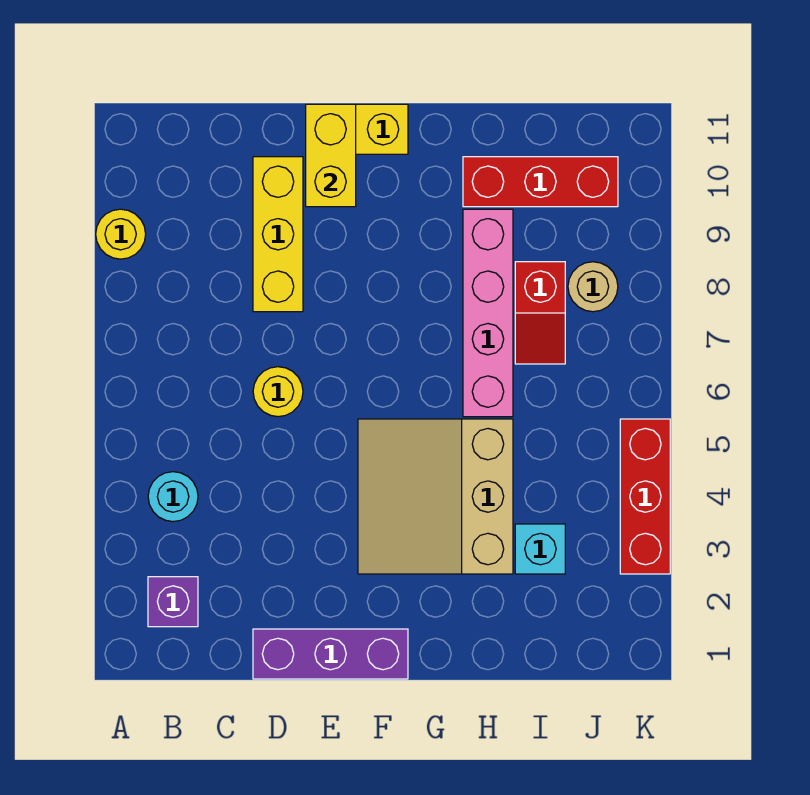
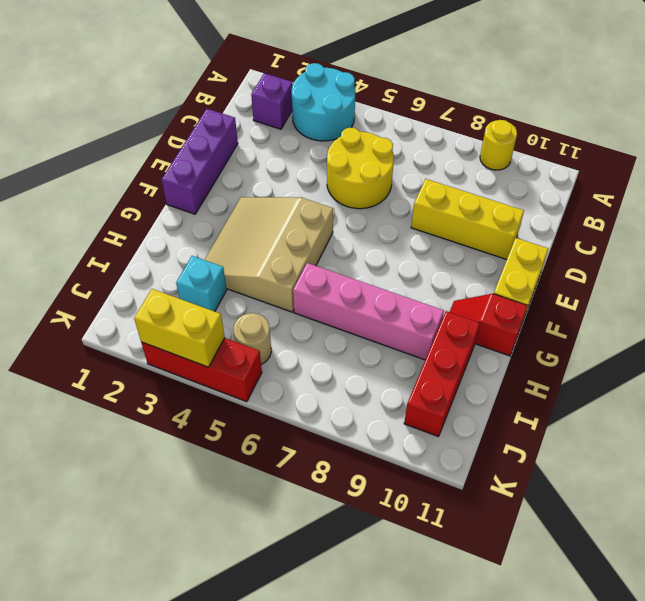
cyan 1x1 round brick [148,472,198,522] -> cyan 2x2 round brick [292,63,355,141]
yellow 1x1 round brick [253,367,303,417] -> yellow 2x2 round brick [327,128,394,209]
yellow 1x2 brick [306,104,356,207] -> yellow 1x2 brick moved to [134,289,225,367]
tan 3x3 slope [358,419,513,574] -> tan 3x3 slope turned to [205,197,333,312]
red 1x2 slope [515,262,565,364] -> red 1x2 slope moved to [450,294,528,356]
tan 1x1 round brick [568,262,618,312] -> tan 1x1 round brick moved to [233,313,271,364]

